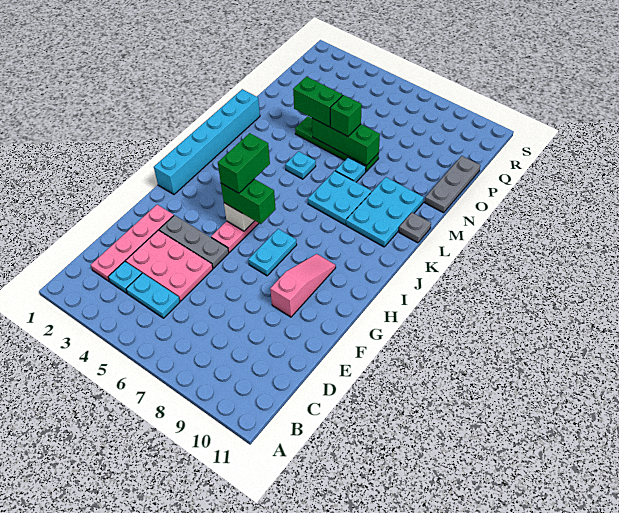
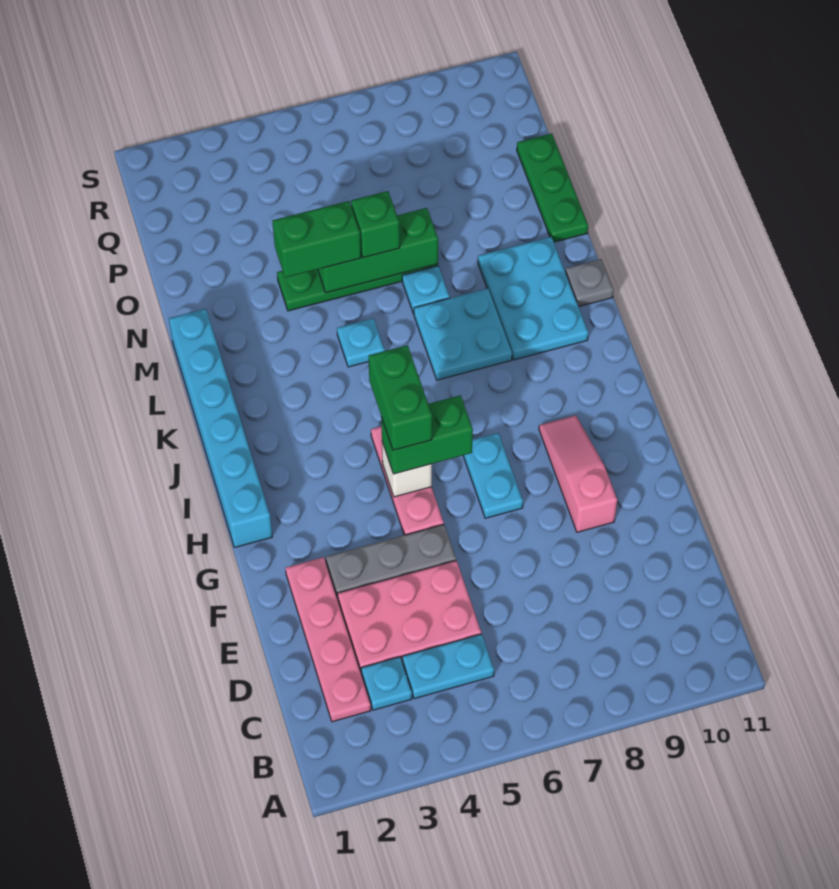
grey 1x3 plate [425,156,480,213] -> green 1x3 plate [517,134,588,242]

